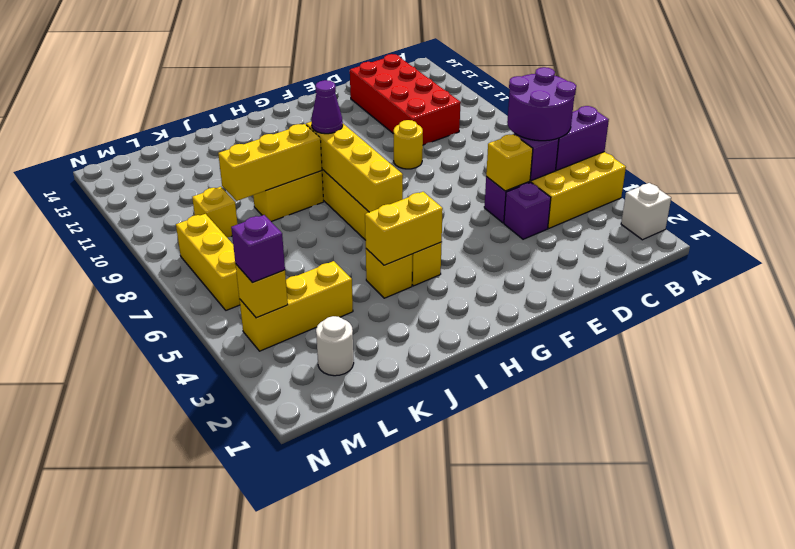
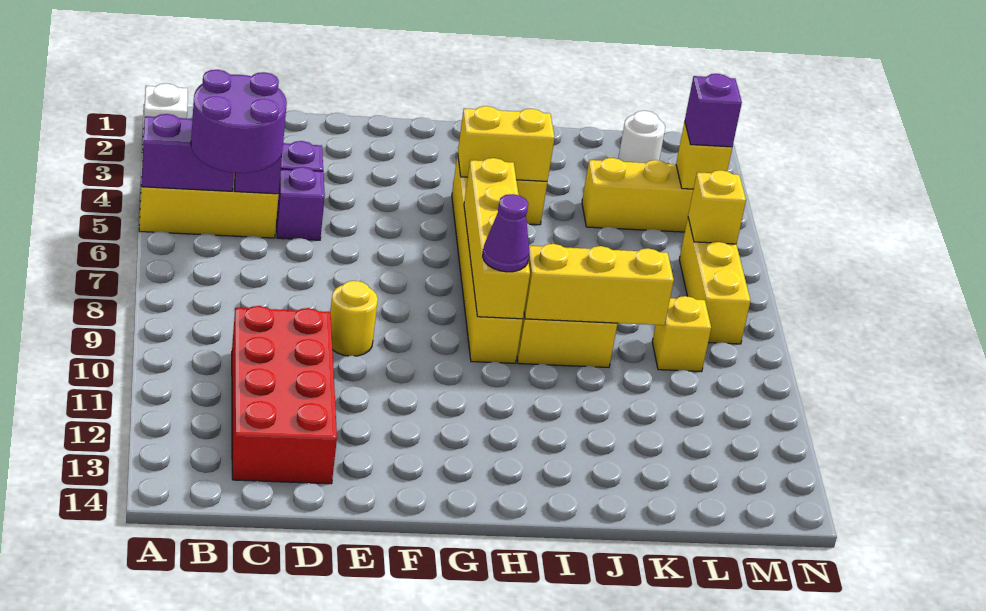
yellow 1x1 brick [486,134,533,191] -> yellow 1x1 brick moved to [688,170,746,244]

